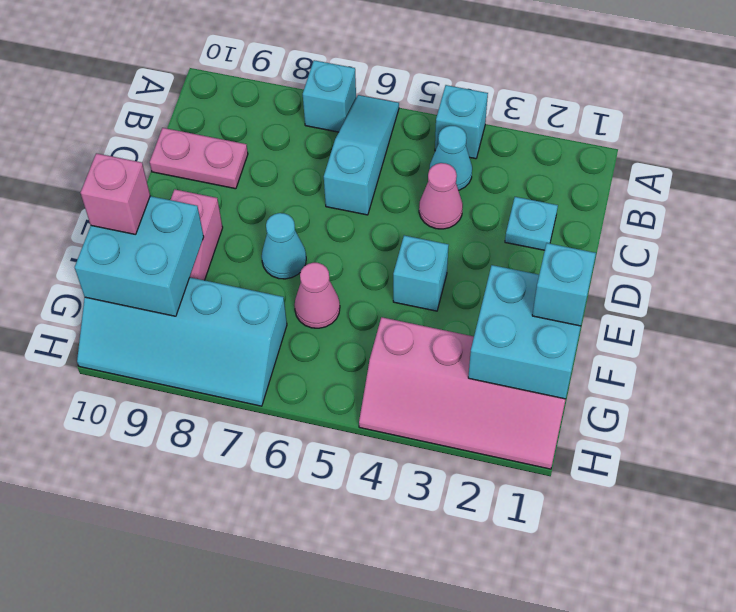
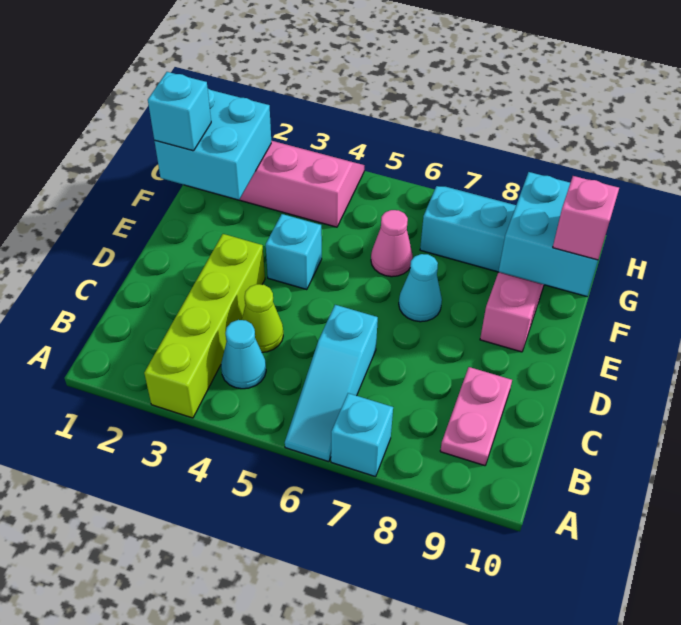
none -> lime 1x4 brick [144,234,265,418]
cyan 1x1 brick [435,85,488,159] -> none
cyan 1x1 plate [505,197,558,250] -> none
pink 1x1 cone [419,163,463,229] -> lime 1x1 cone [242,284,283,352]
pink 1x2 plate [150,128,248,189] -> pink 1x2 plate turned to [440,367,512,466]

